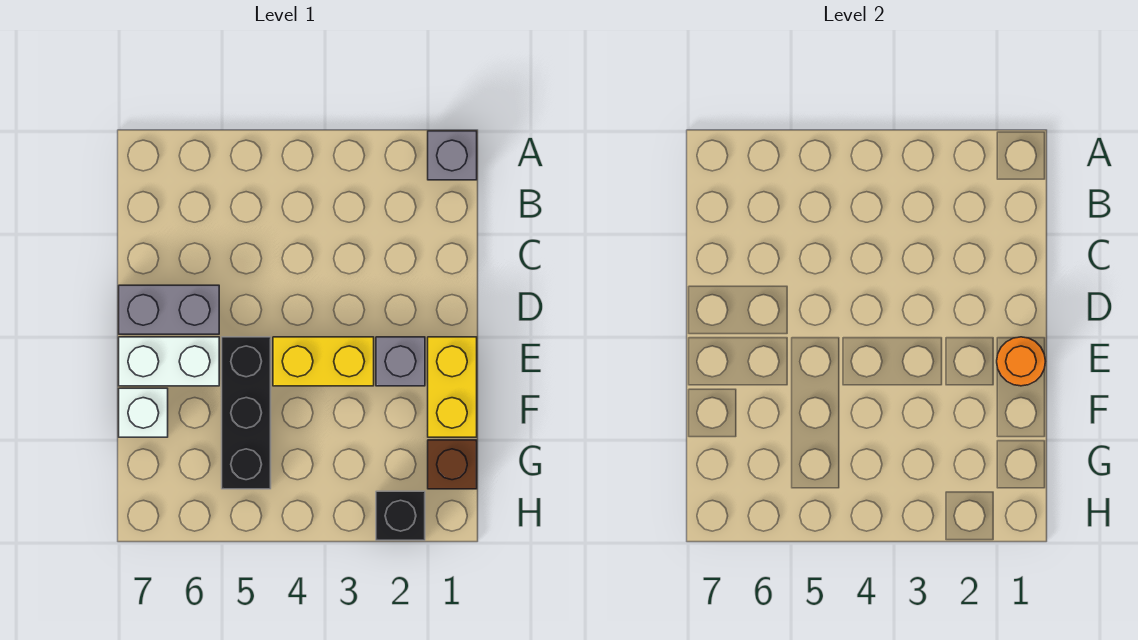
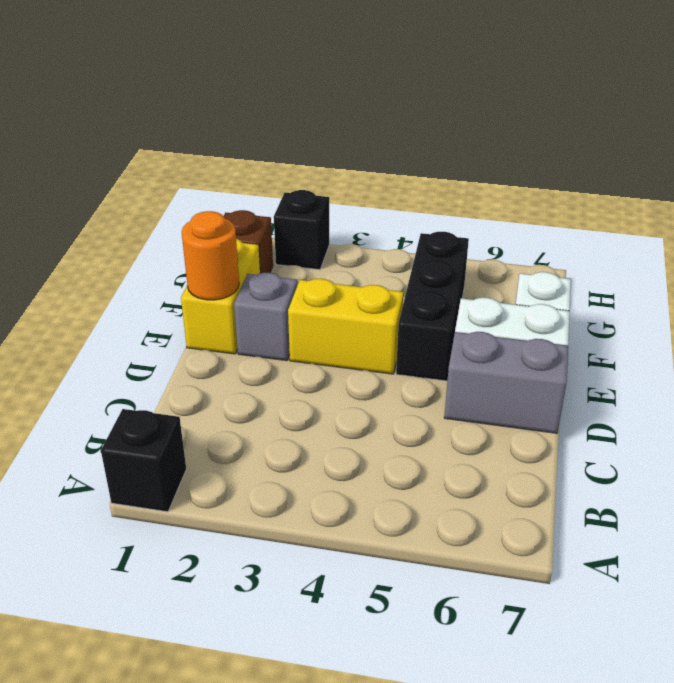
grey 1x1 brick [428,131,477,180] -> black 1x1 brick [101,409,186,512]

